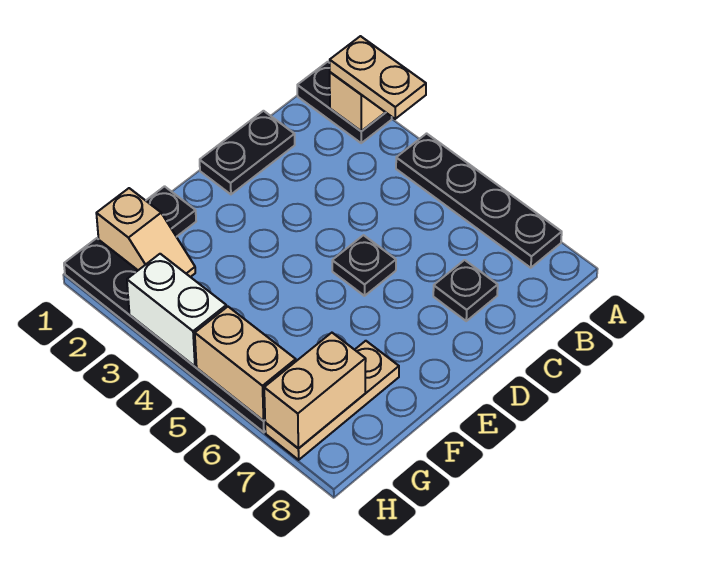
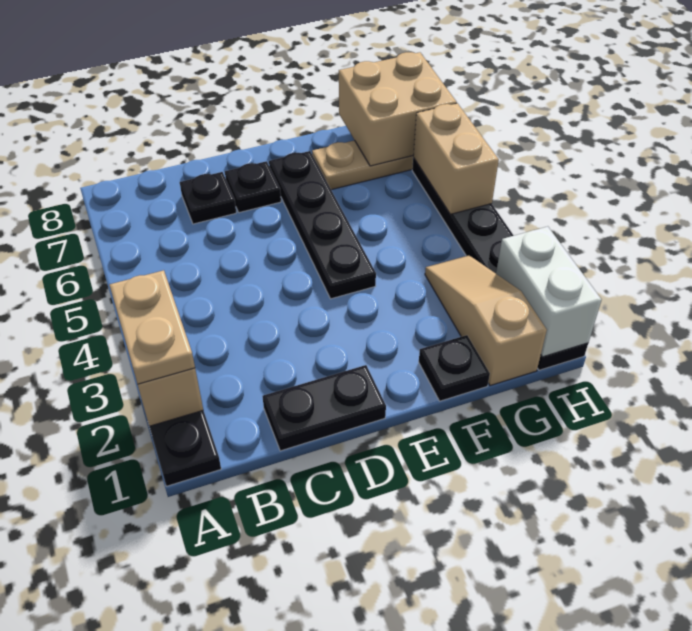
black 1x4 plate [396,134,562,268] -> black 1x4 plate moved to [269,151,376,299]
black 1x1 plate [332,235,396,296] -> black 1x1 plate moved to [225,161,281,213]
tan 1x2 slope [96,188,195,277] -> tan 1x3 slope [425,255,547,386]
tan 1x2 brick [264,333,366,449] -> tan 2x2 brick [339,52,457,166]
white 1x2 brick [127,254,226,366] -> white 1x2 brick moved to [496,226,601,357]

